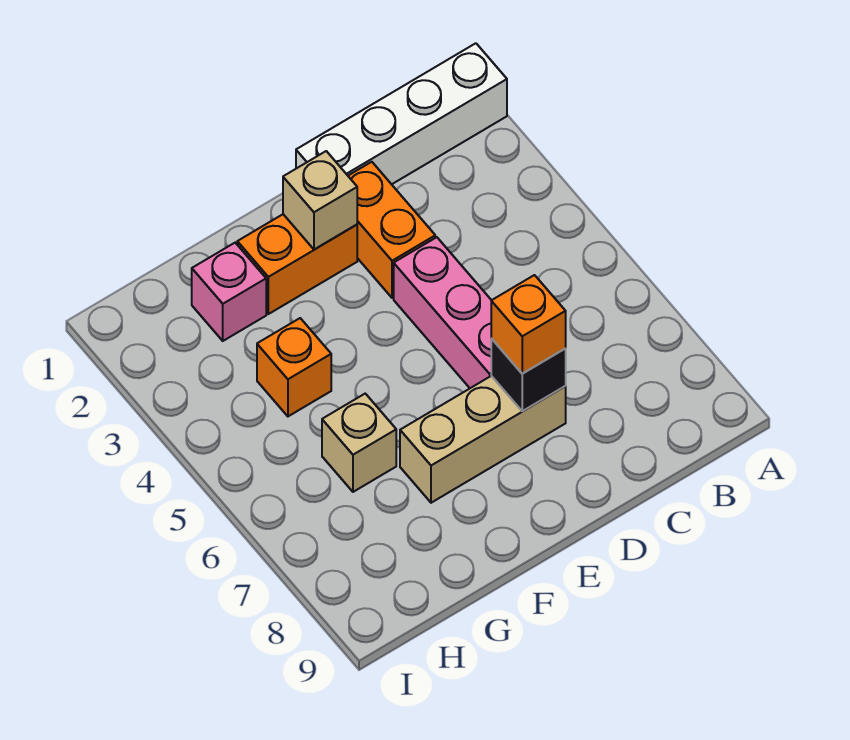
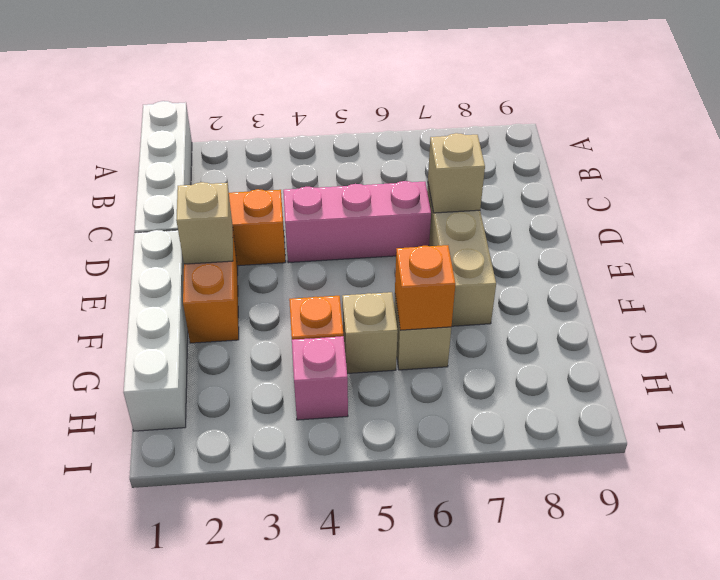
black 1x1 brick [491,339,566,411] -> tan 1x1 brick [428,133,485,213]
orange 1x1 brick [491,275,566,374] -> orange 1x1 brick moved to [395,245,456,330]
none -> white 1x4 brick [123,230,188,431]
pink 1x1 brick [192,243,266,341] -> pink 1x1 brick moved to [292,336,348,420]
none -> tan 1x1 brick [342,292,398,374]

